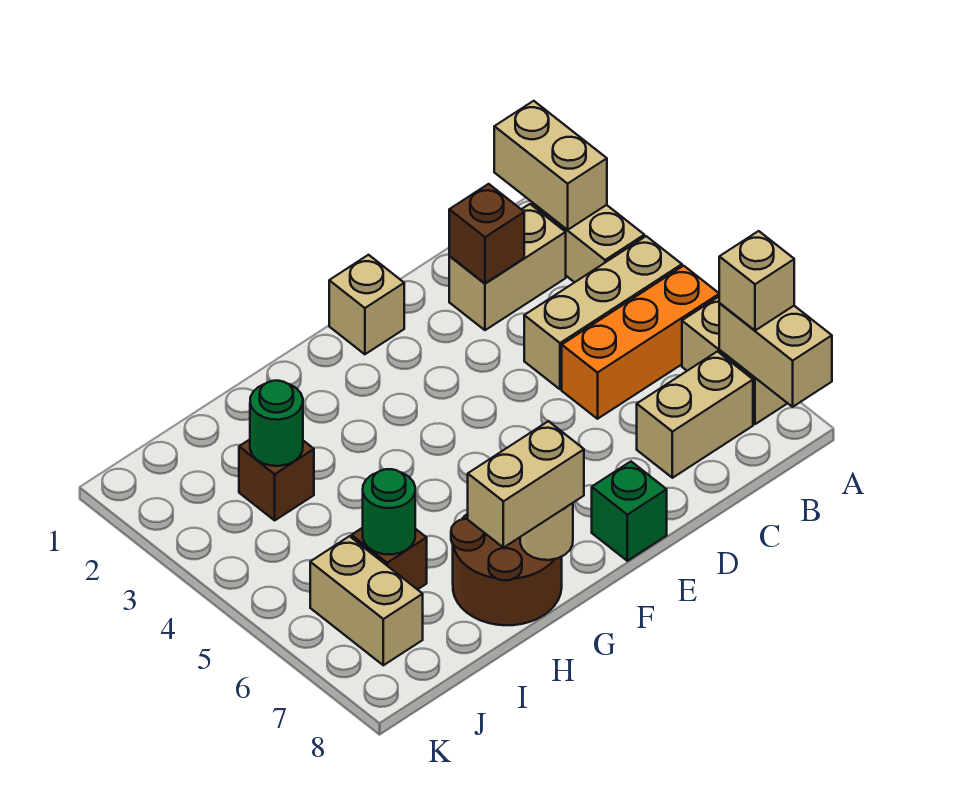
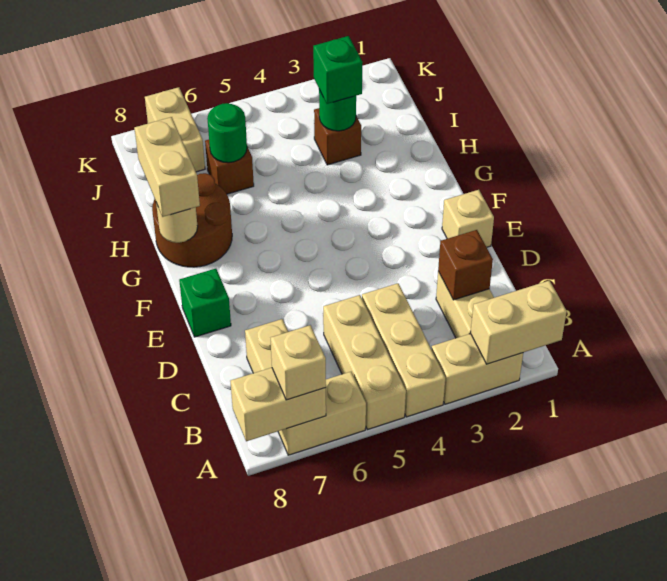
orange 1x3 brick [562,266,719,419] -> tan 1x3 brick [323,295,406,430]
none -> green 1x1 brick [313,36,363,104]
tan 1x2 brick [310,536,423,665] -> tan 1x2 brick turned to [145,87,205,172]

